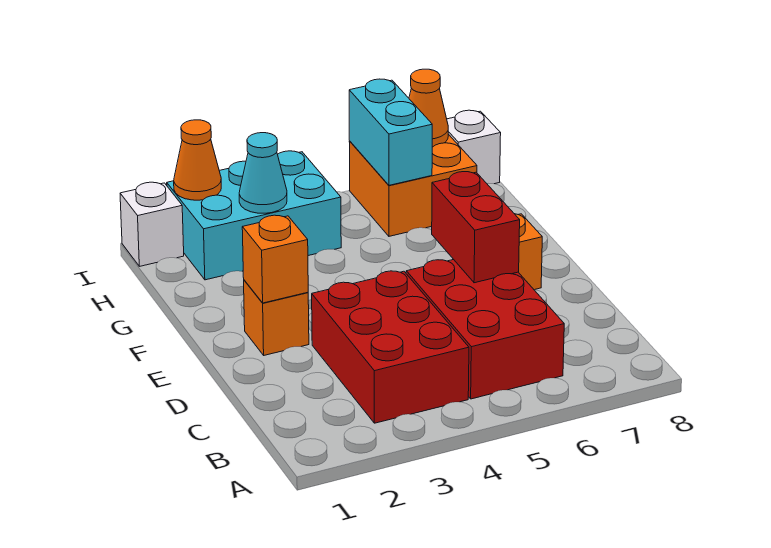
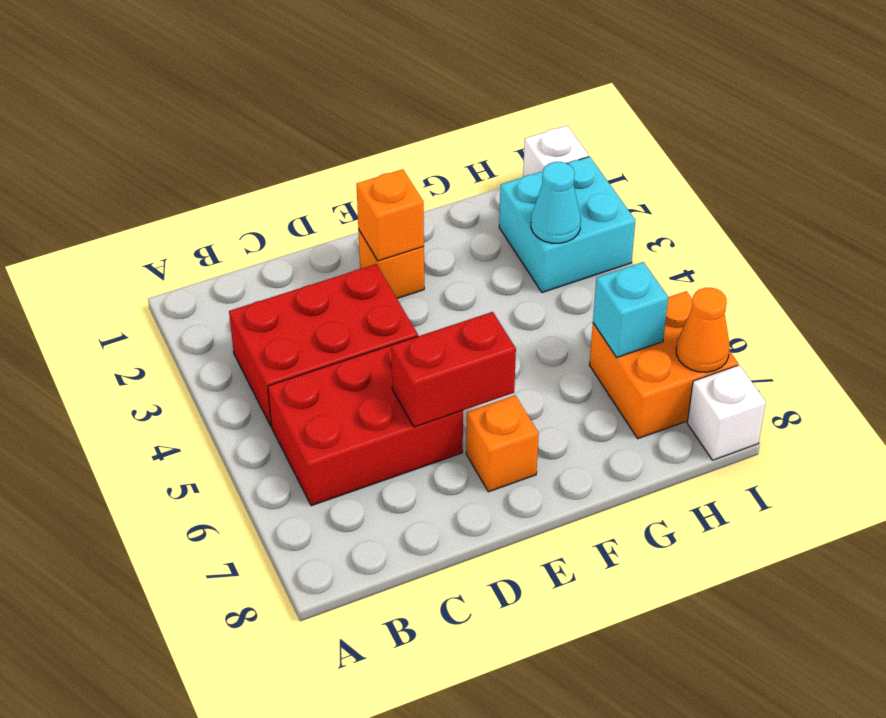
cyan 2x3 brick [167,151,341,280] -> cyan 2x2 brick [499,157,636,292]
cyan 1x2 brick [349,79,432,185] -> cyan 1x1 brick [593,262,668,357]
orange 1x1 cone [174,120,221,200] -> none

